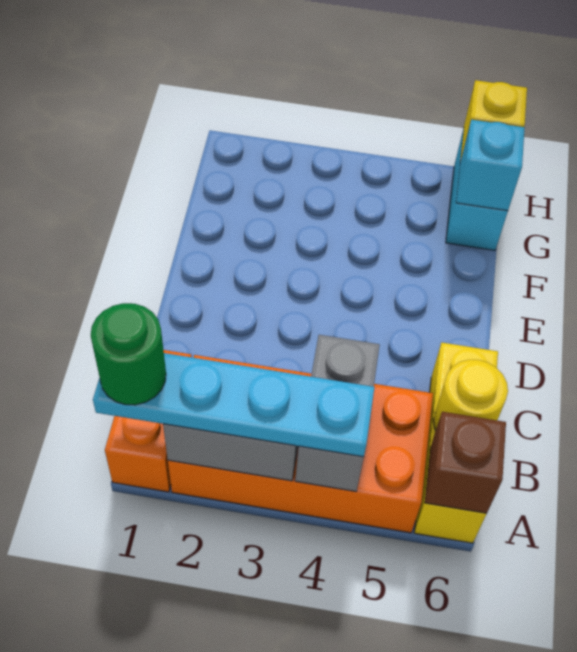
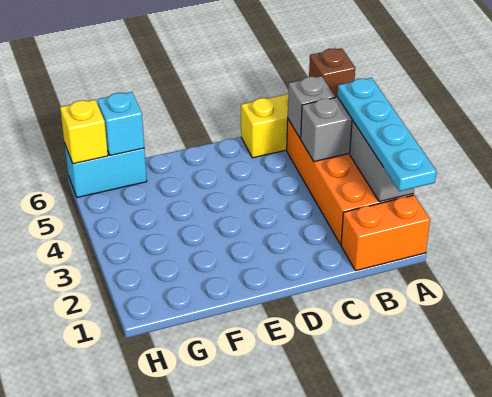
green 1x1 round brick [91,303,166,405] -> none
none -> grey 1x1 brick [288,76,335,139]
yellow 1x1 round brick [433,360,508,430] -> none

